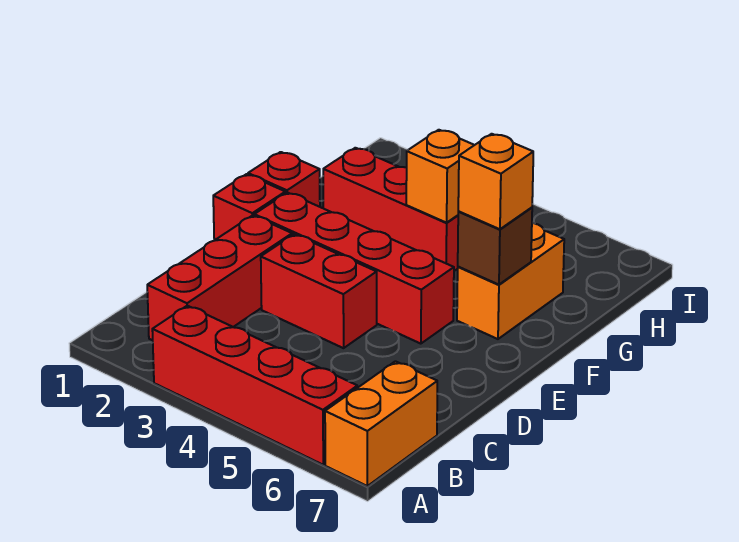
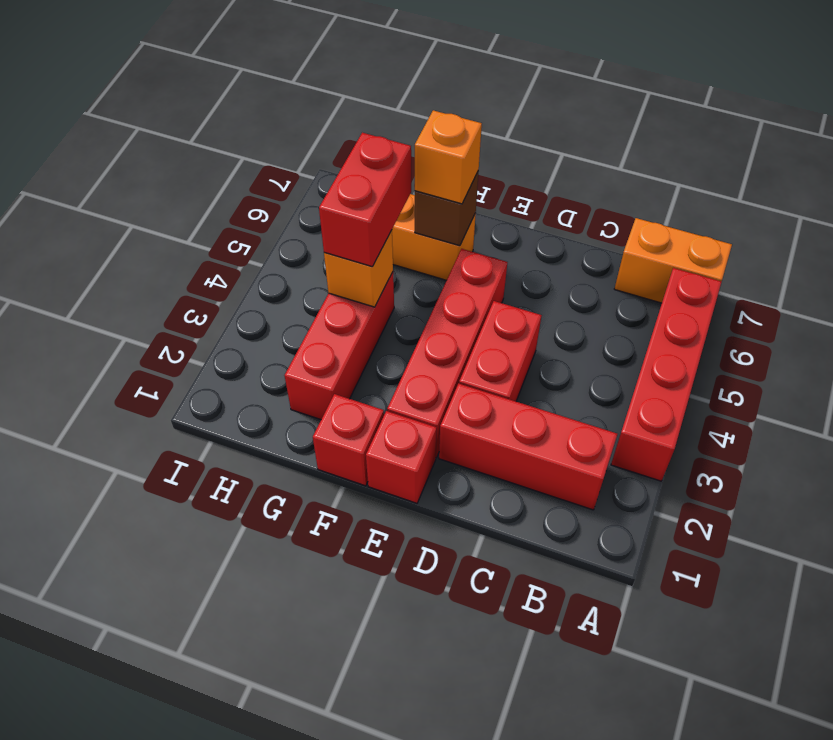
none -> red 1x2 brick [319,133,411,266]

